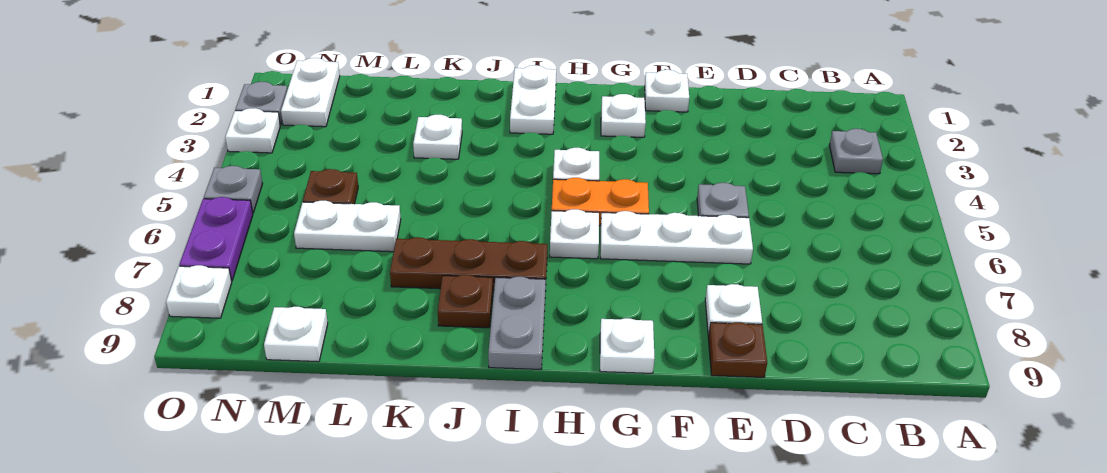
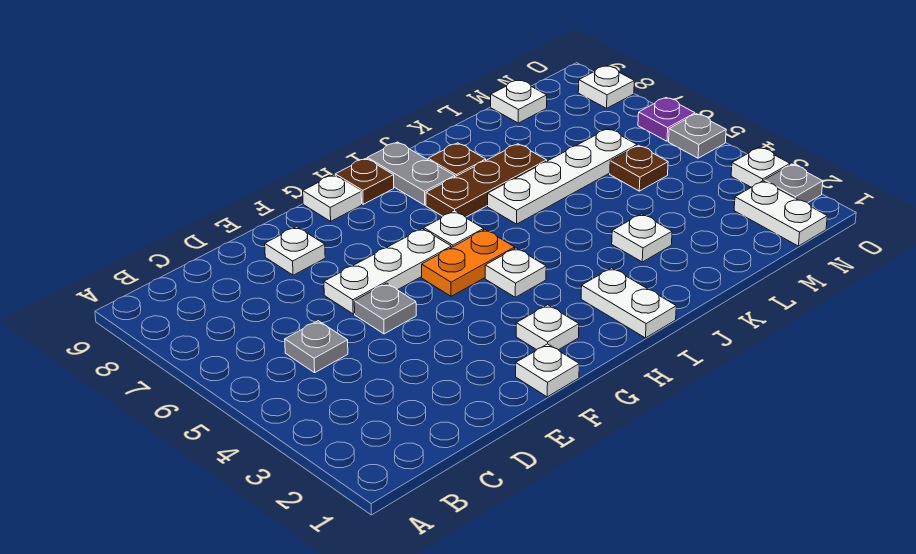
grey 1x1 plate [829,129,883,174] -> grey 1x1 plate moved to [285,321,348,373]
brown 1x1 plate [708,322,767,377] -> brown 1x1 plate moved to [335,158,394,204]
white 1x2 plate [294,201,401,252] -> white 1x4 plate [488,129,637,224]
purple 1x2 plate [179,197,253,281] -> purple 1x1 plate [638,98,695,141]

